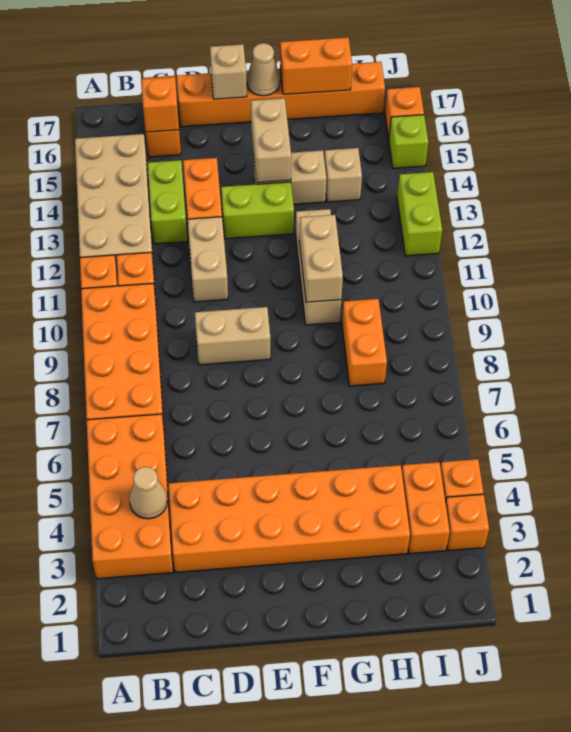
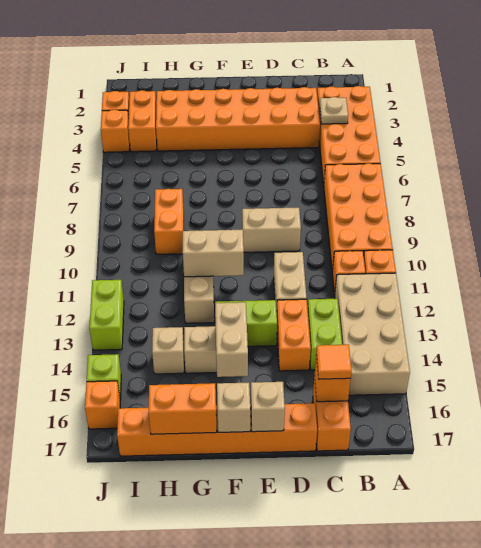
tan 1x1 cone [129,467,167,519] -> tan 1x1 plate [320,97,348,124]
none -> orange 1x1 tile [316,345,352,379]
tan 1x1 cone [247,43,280,96] -> tan 1x1 brick [217,382,250,432]
tan 1x2 brick [299,215,343,302] -> tan 1x2 brick turned to [183,230,244,277]

